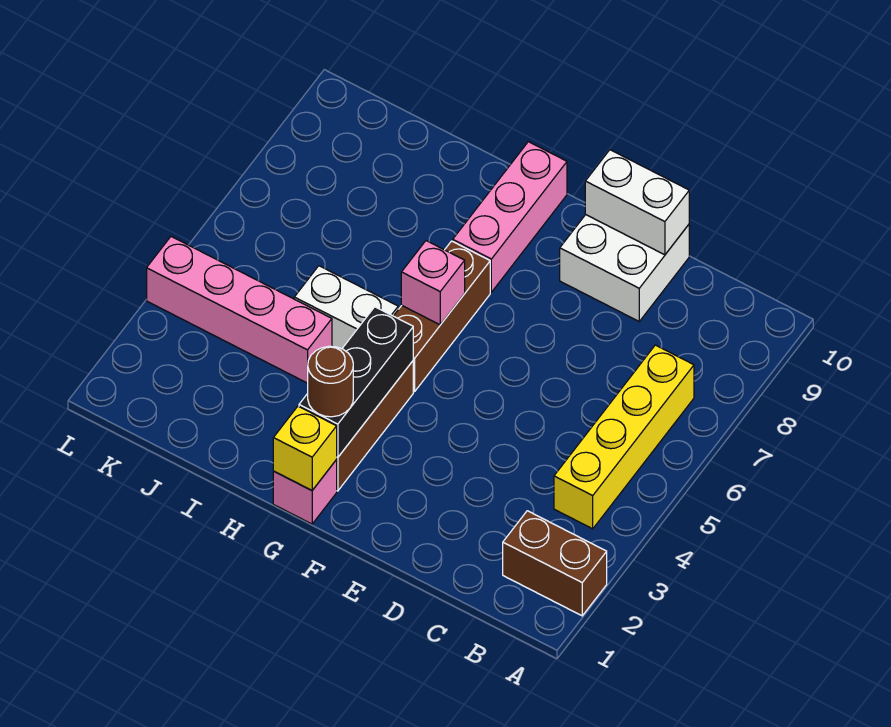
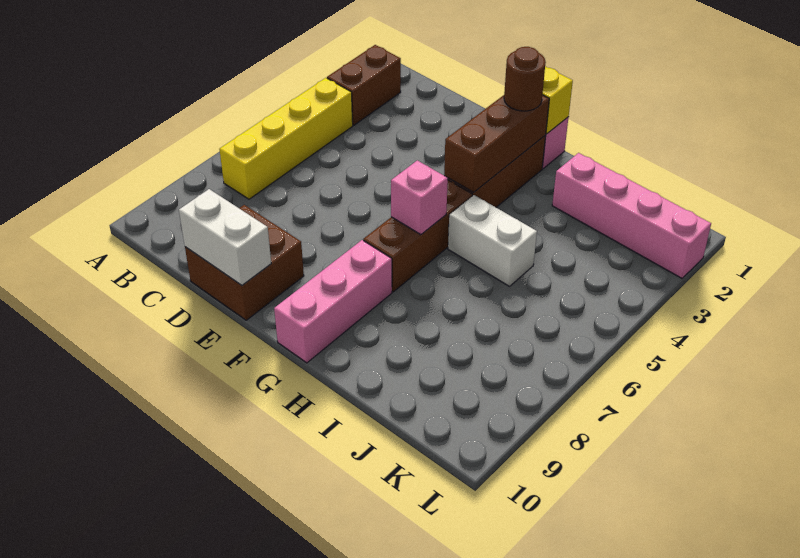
brown 1x2 brick [503,511,607,616] -> brown 1x2 brick turned to [327,45,401,125]
white 2x2 brick [560,215,689,321] -> brown 2x2 brick [185,205,304,320]
black 1x3 brick [299,307,413,458] -> brown 1x3 brick [444,95,549,192]
pink 1x4 brick [147,237,332,383] -> pink 1x4 brick moved to [552,153,711,278]

